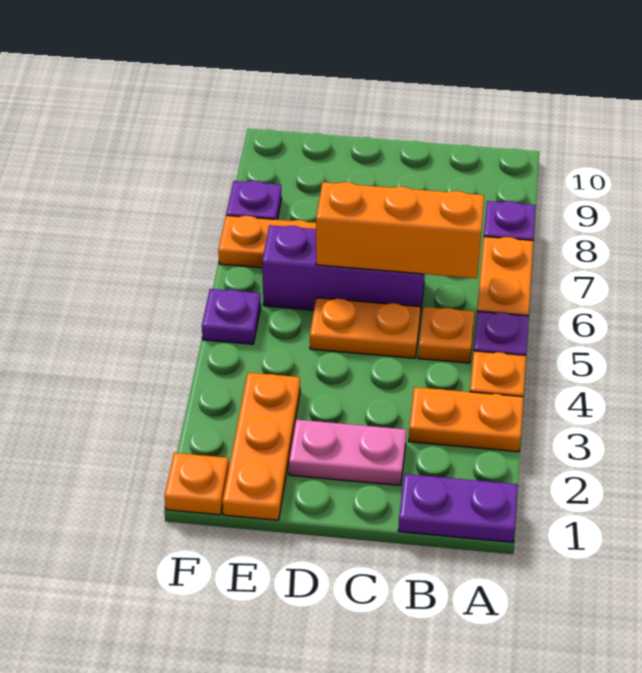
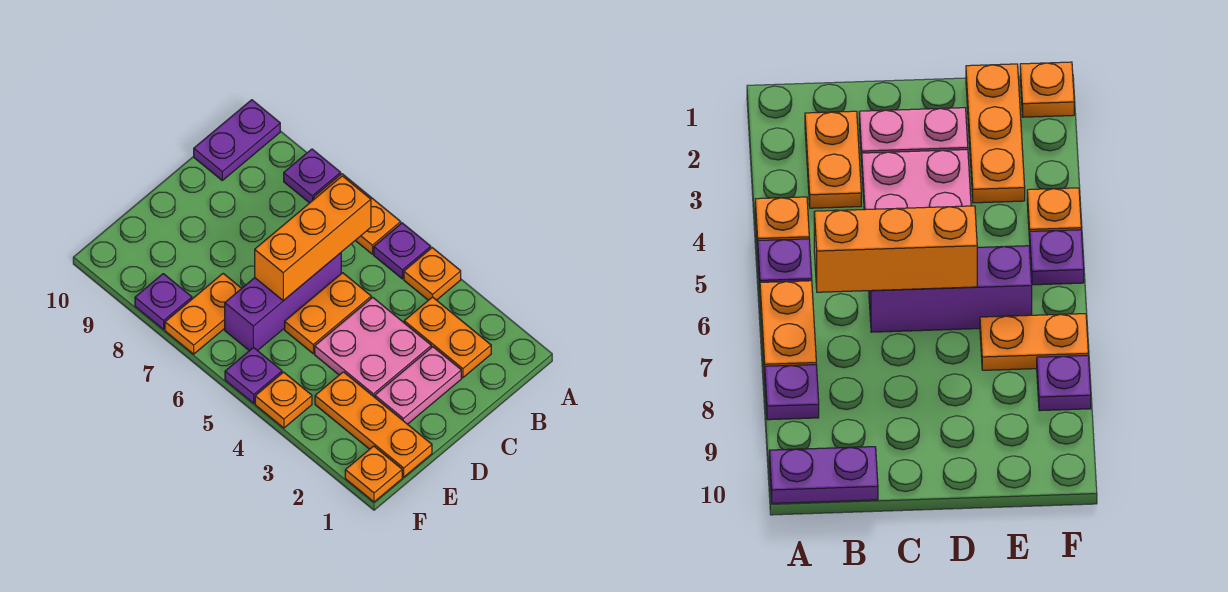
purple 1x2 plate [398,474,518,542] -> purple 1x2 plate moved to [194,100,280,180]
orange 1x2 plate [409,387,524,452] -> orange 1x2 plate turned to [404,297,491,378]
orange 1x1 plate [418,307,474,363] -> orange 1x1 plate moved to [255,372,312,428]
none -> pink 2x2 plate [315,297,431,397]

